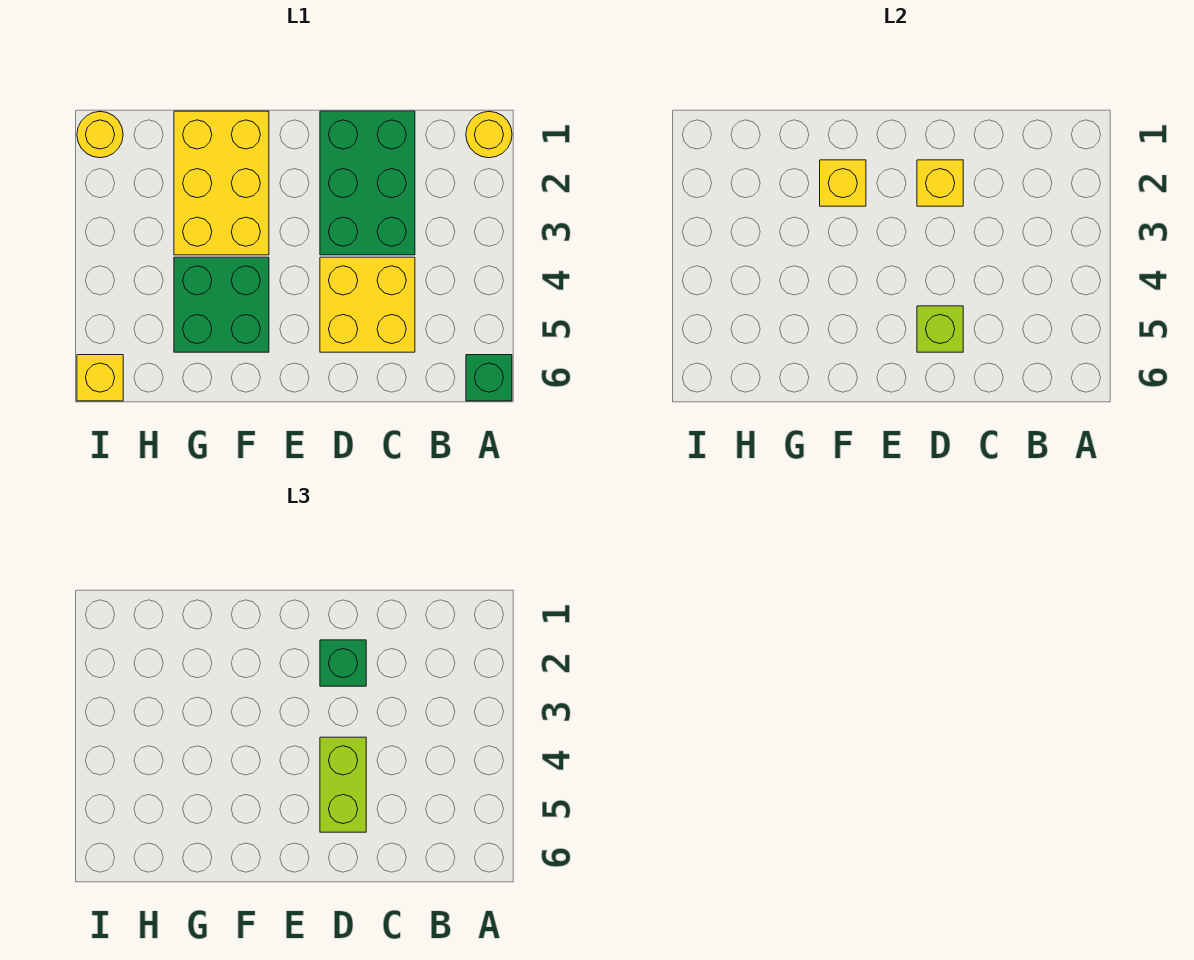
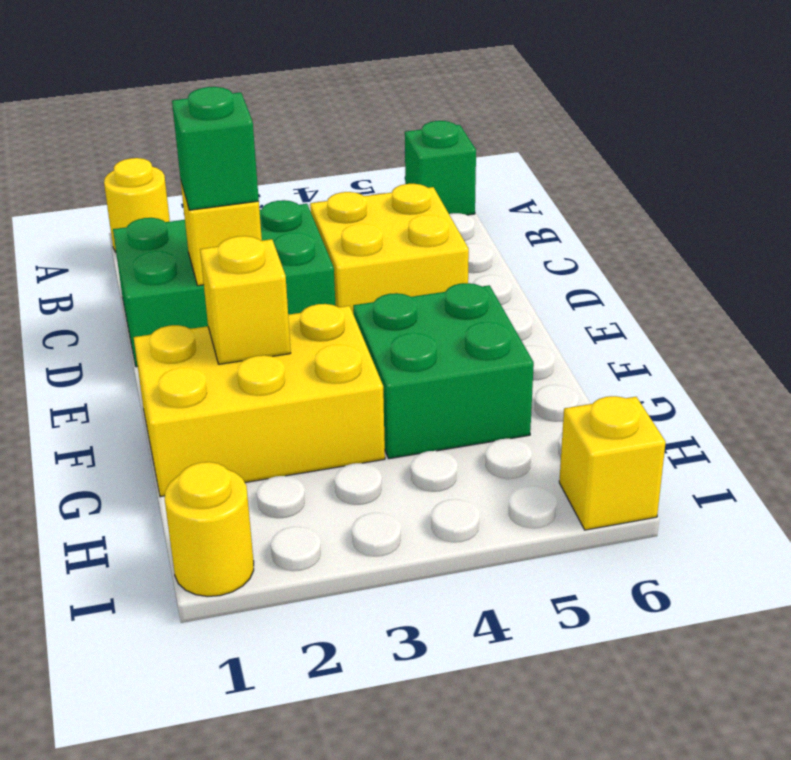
lime 1x2 brick [320,737,366,832] -> none
lime 1x1 brick [917,306,963,352] -> none

